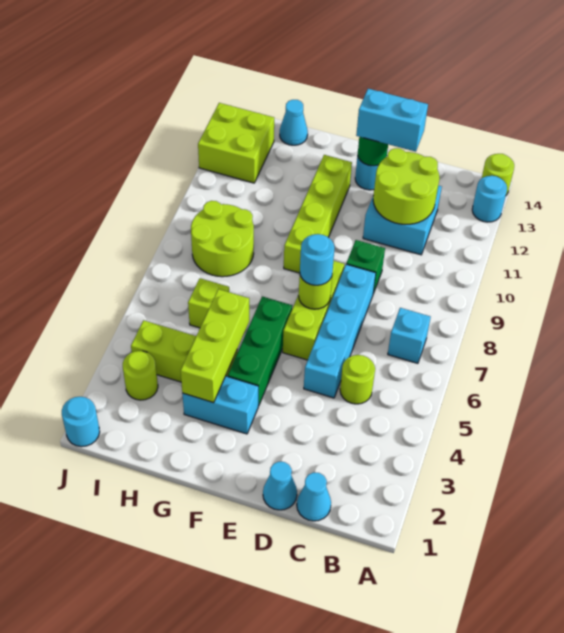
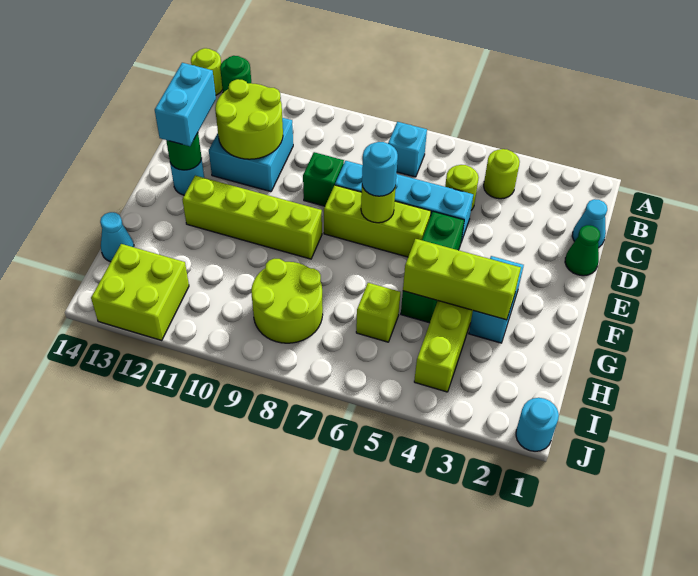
cyan 1x1 round brick [472,176,507,222] -> green 1x1 round brick [220,56,251,92]
cyan 1x1 cone [263,462,297,510] -> green 1x1 cone [565,225,600,276]
green 1x3 brick [228,296,292,406] -> green 1x3 brick turned to [401,212,464,323]
lime 1x1 round brick [123,351,158,400] -> lime 1x1 round brick moved to [484,149,520,199]

